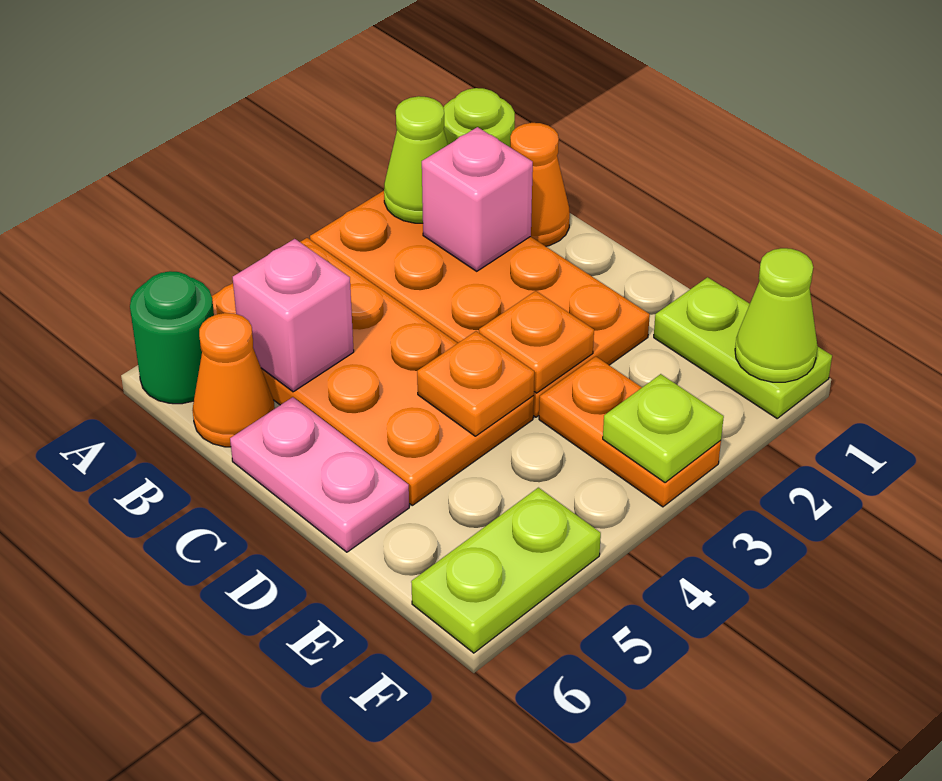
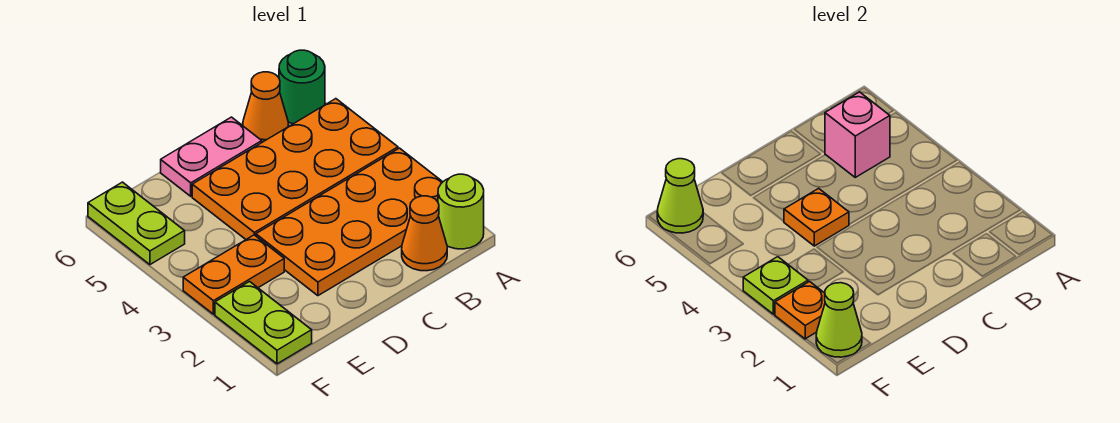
lime 1x1 cone [384,96,448,223] -> lime 1x1 cone moved to [657,159,703,233]
pink 1x1 brick [422,127,533,271] -> none
orange 1x1 plate [479,291,594,393] -> orange 1x1 plate moved to [775,282,825,339]
lime 1x2 plate [654,277,832,418] -> lime 1x2 plate turned to [215,282,312,364]

